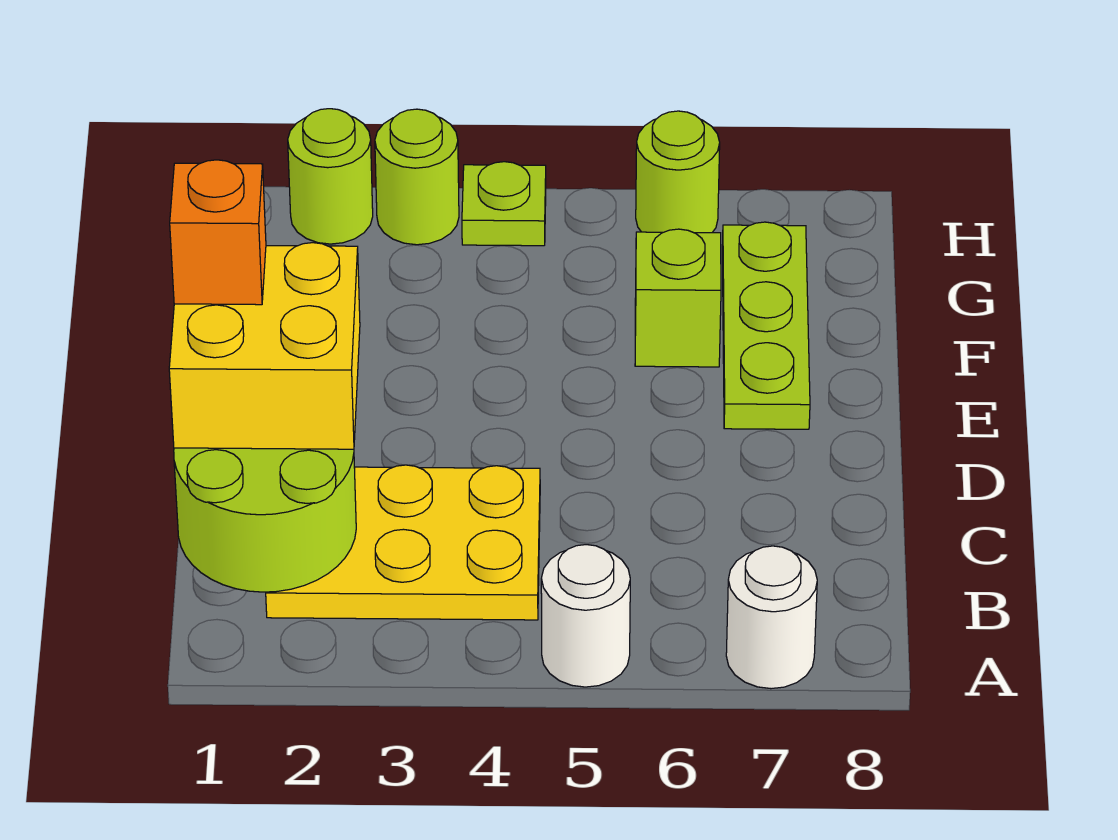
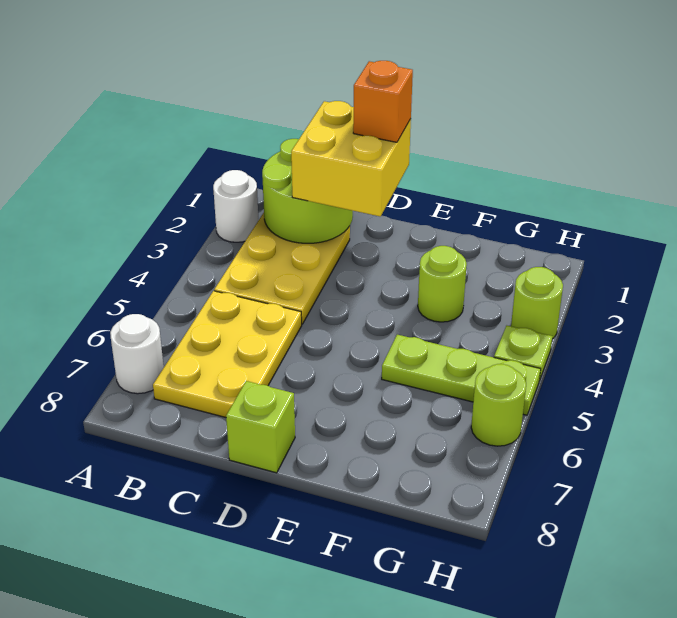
white 1x1 round brick [541,545,630,687] -> white 1x1 round brick moved to [213,170,259,242]
none -> yellow 2x3 plate [153,291,302,417]
lime 1x3 plate [722,222,810,429] -> lime 1x3 plate moved to [382,335,541,415]
lime 1x1 brick [635,229,721,367] -> lime 1x1 brick moved to [226,381,295,473]
lime 1x1 round brick [288,109,373,244] -> lime 1x1 round brick moved to [418,246,467,322]

